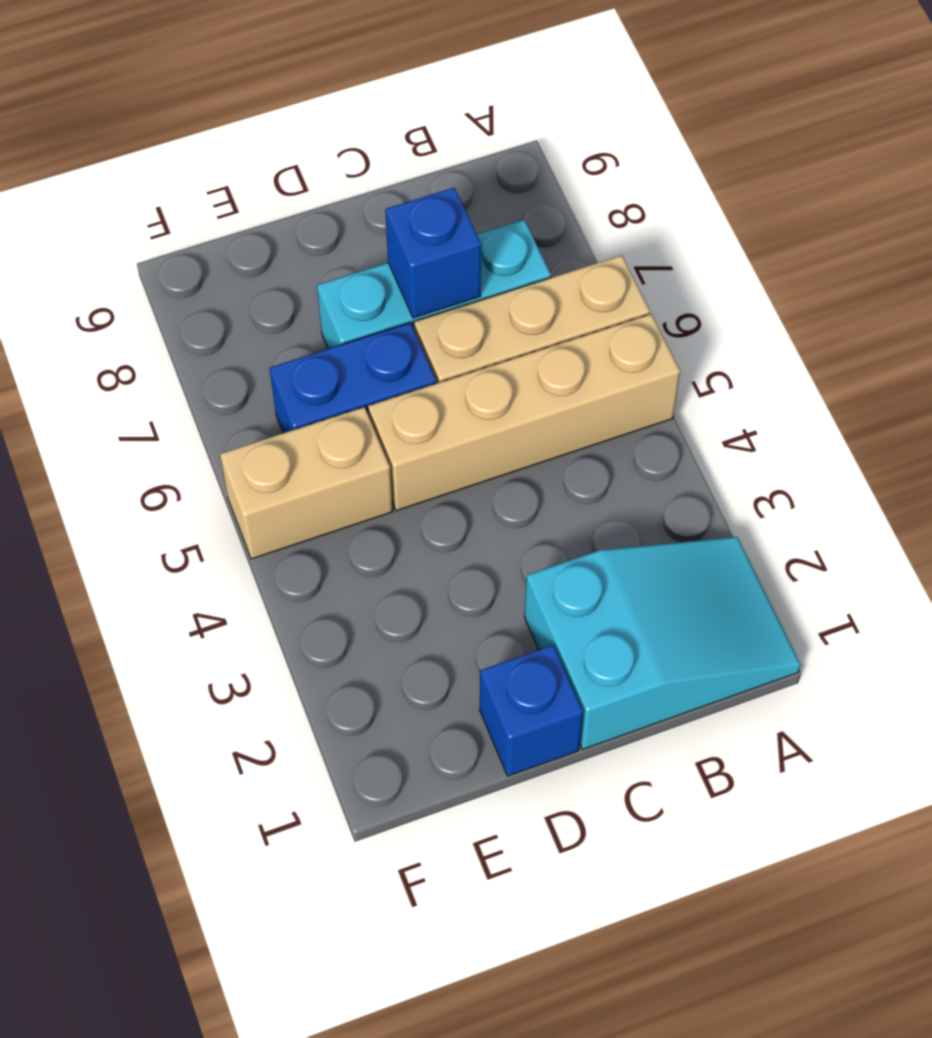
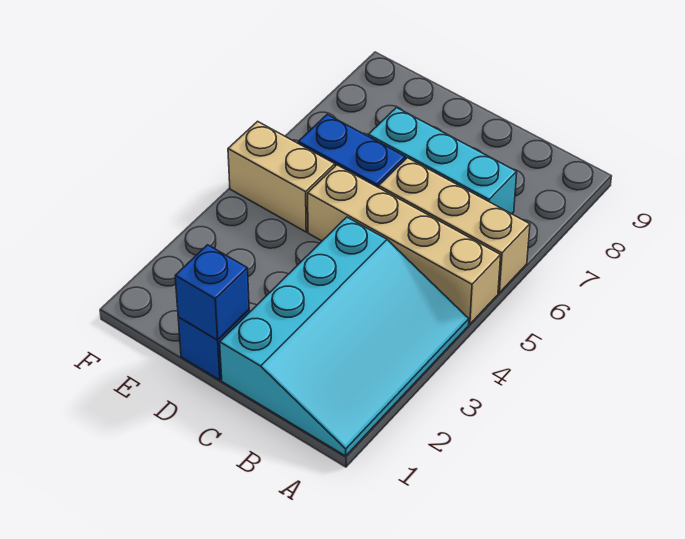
cyan 2x3 slope [525,537,801,749] -> cyan 3x4 slope [220,217,469,456]
blue 1x1 brick [385,188,481,318] -> blue 1x1 brick moved to [175,245,249,340]

